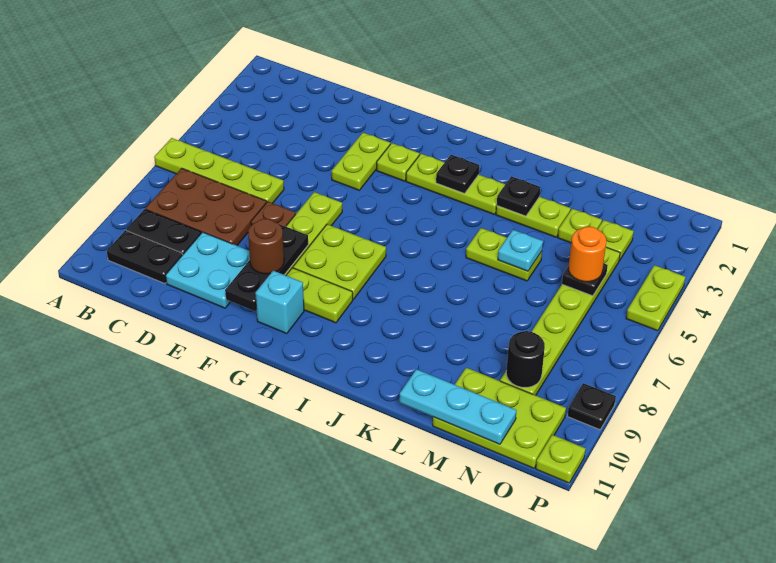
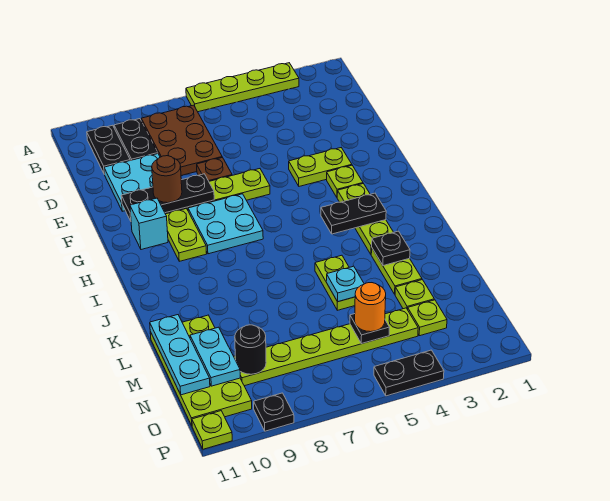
lime 1x4 plate [154,138,284,203] -> lime 1x4 plate turned to [186,63,299,112]
lime 2x2 plate [293,224,386,299] -> cyan 2x2 plate [188,194,263,254]
black 1x1 plate [436,155,479,193] -> black 1x2 plate [321,193,386,234]
lime 2x3 plate [433,368,566,468] -> lime 2x4 plate [150,315,252,425]
none -> cyan 1x2 plate [190,327,240,386]
lime 1x2 plate [626,265,685,331] -> black 1x2 plate [374,350,444,396]

